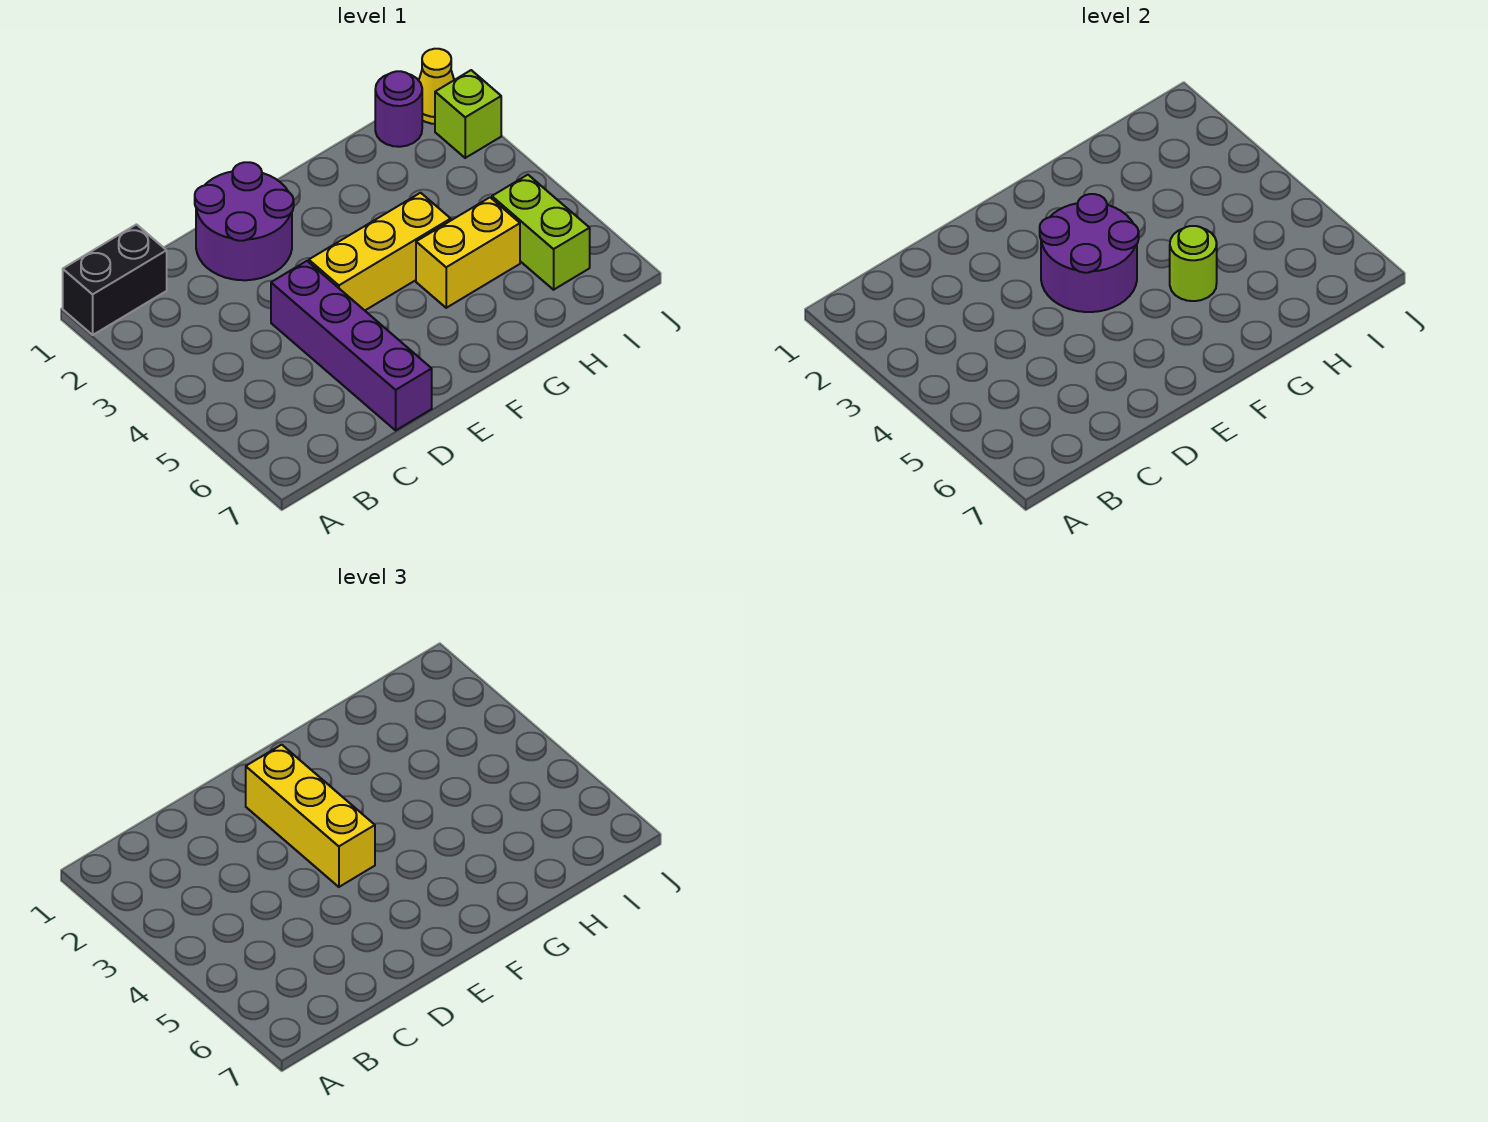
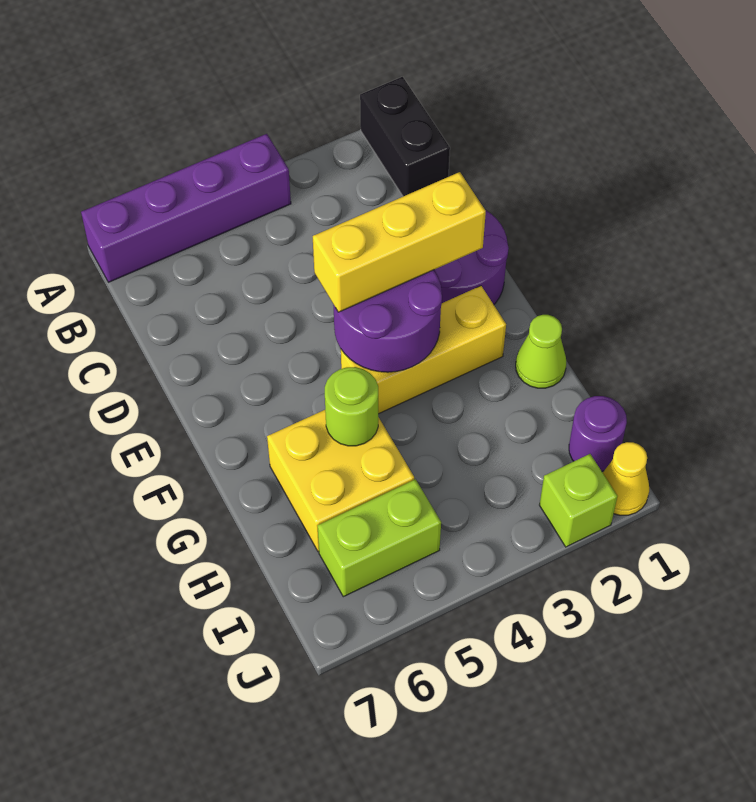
purple 1x4 brick [271,261,432,430] -> purple 1x4 brick moved to [81,134,291,282]
yellow 1x3 brick [309,193,451,310] -> yellow 1x3 brick turned to [341,286,506,414]
none -> lime 1x1 cone [516,315,566,388]
yellow 1x2 brick [416,197,520,308] -> yellow 2x2 brick [267,410,414,551]

